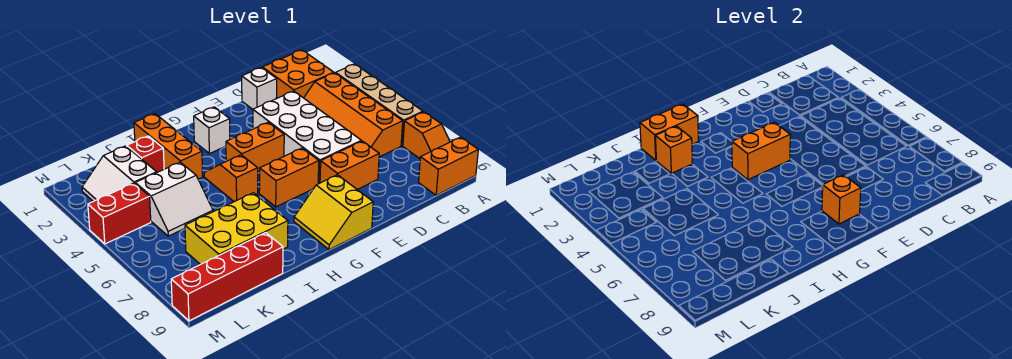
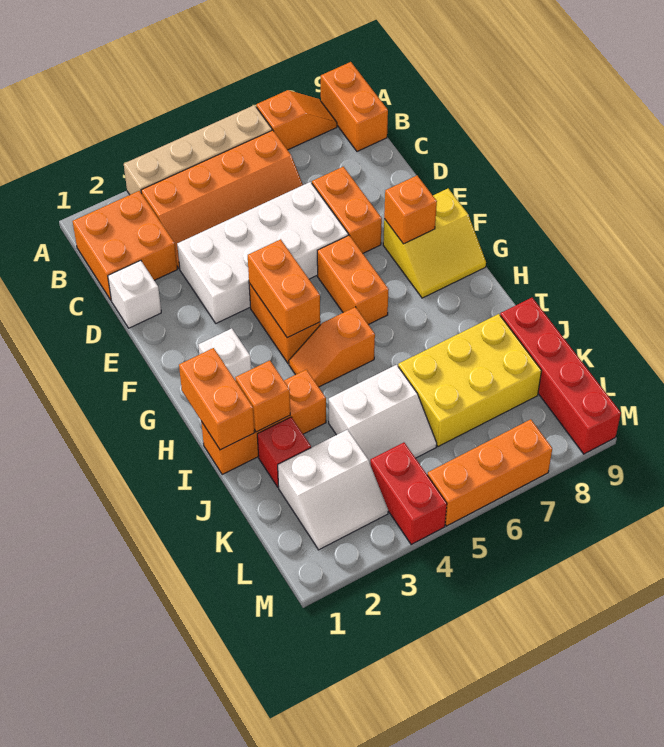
yellow 2x3 brick [185,193,288,265] -> yellow 2x3 brick turned to [398,314,541,447]
white 2x2 slope [135,162,213,236] -> white 2x2 slope turned to [329,365,437,463]
none -> orange 1x3 brick [427,419,552,526]

